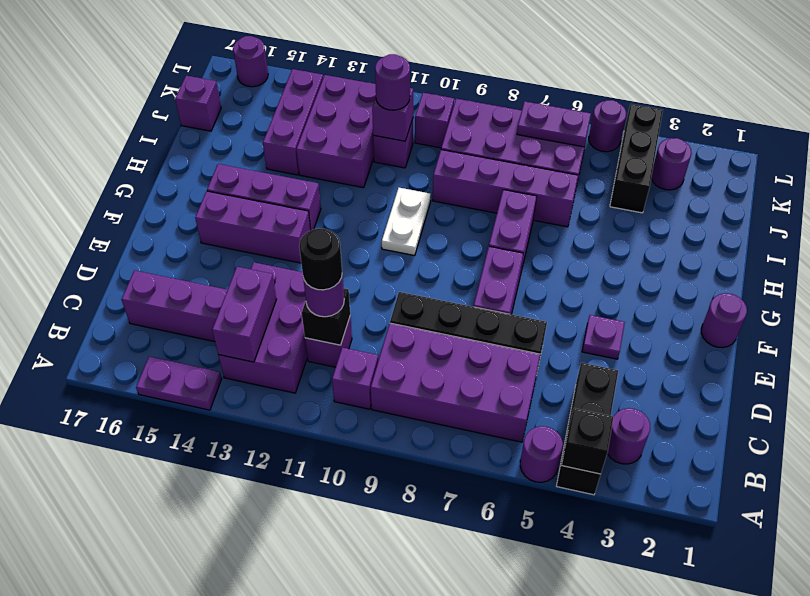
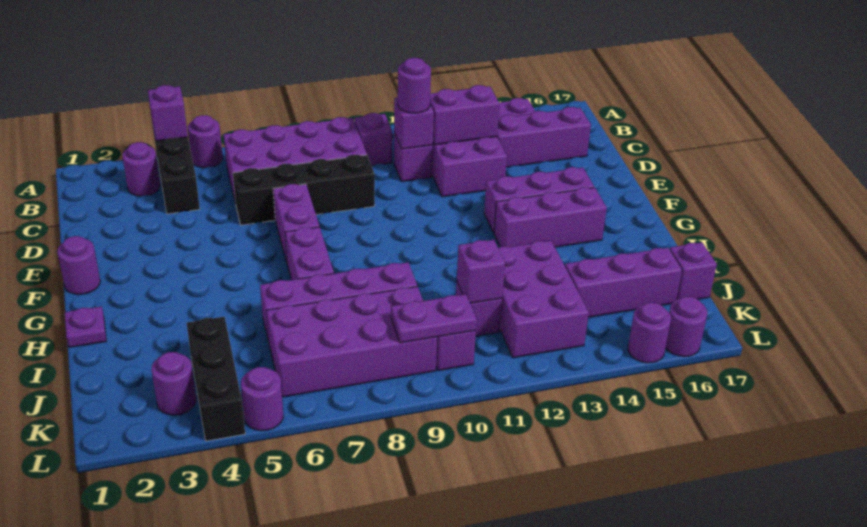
black 1x1 brick [562,408,614,474] -> purple 1x1 brick [148,85,188,141]
purple 1x2 brick [212,267,277,362] -> purple 1x2 brick turned to [430,85,499,145]
black 1x1 brick [302,288,350,345] -> purple 1x1 brick [394,98,434,149]
black 1x1 round brick [299,228,342,290] -> none
purple 1x1 plate [582,315,625,359] -> purple 1x1 plate moved to [65,306,106,347]
white 1x2 plate [382,188,431,256] -> none
purple 1x3 brick [263,69,323,175] -> purple 1x3 brick turned to [565,248,682,317]
purple 1x1 round brick [375,54,410,110] -> purple 1x1 round brick moved to [628,303,671,363]
purple 1x2 plate [517,101,591,147] -> purple 1x2 plate moved to [391,294,477,343]

